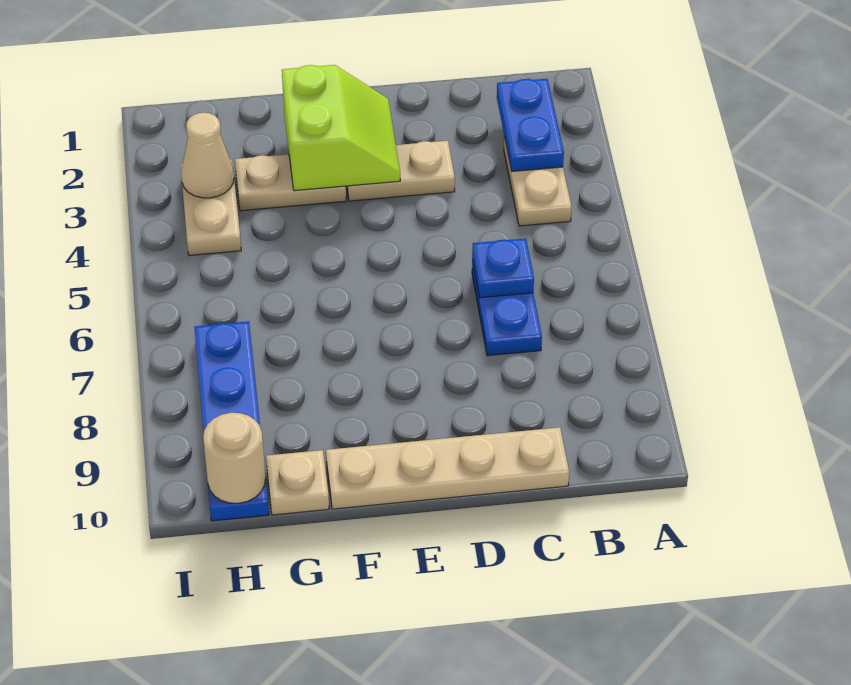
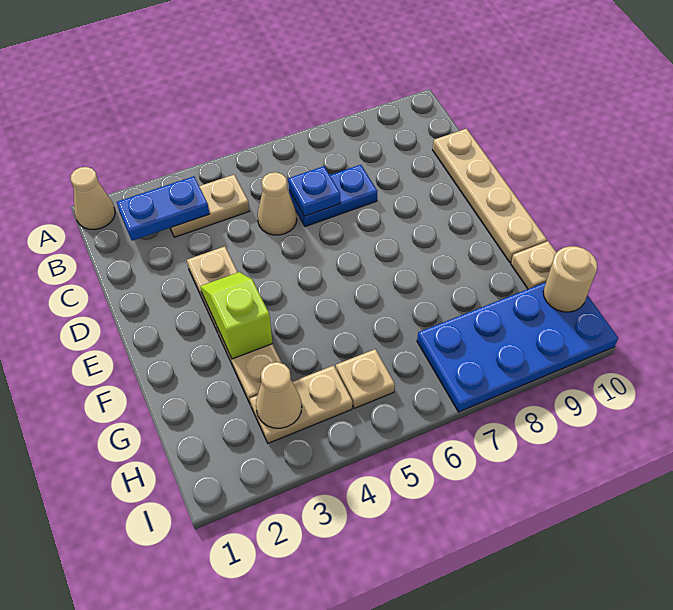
none -> tan 1x1 cone [71,167,115,229]
none -> tan 1x1 cone [257,172,297,235]
lime 2x2 slope [282,65,400,191] -> lime 1x2 slope [200,272,273,359]
none -> tan 1x1 plate [336,349,395,408]
blue 1x4 plate [194,321,269,521] -> blue 2x4 plate [417,282,618,412]

